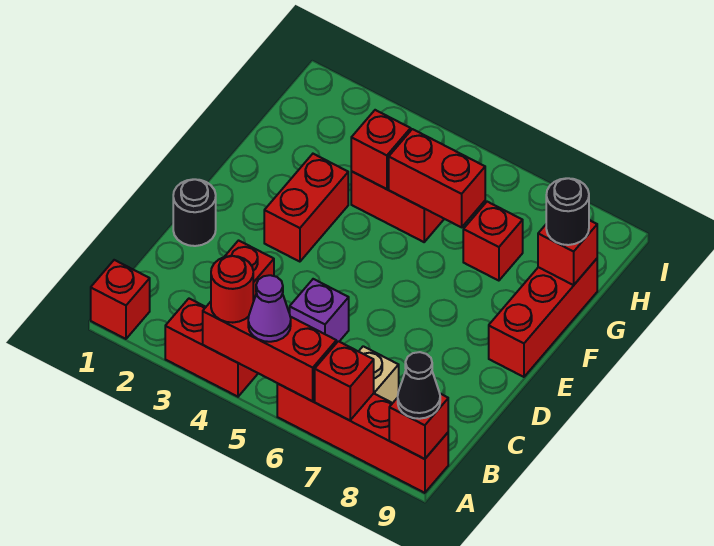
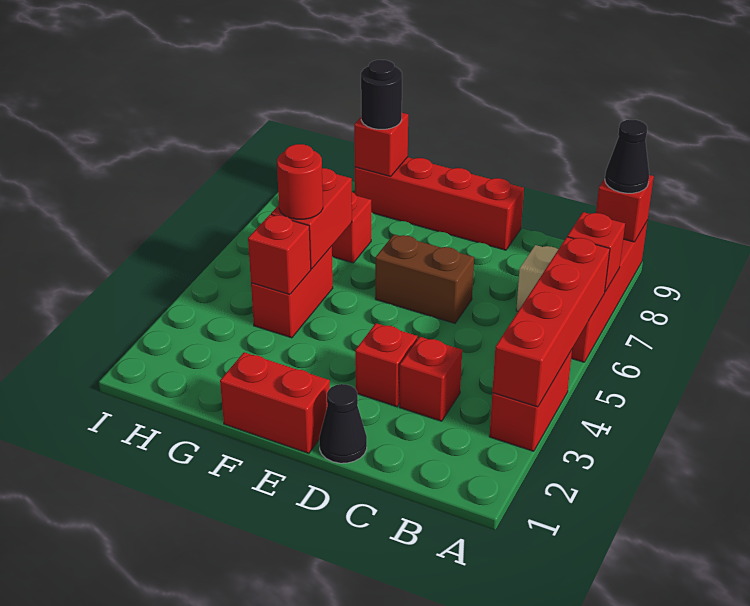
red 1x1 brick [91,260,150,339] -> red 1x1 brick moved to [355,323,417,407]
red 1x3 brick [203,298,336,401] -> red 1x4 brick [492,237,610,407]
red 1x1 round brick [211,256,253,323] -> red 1x1 round brick moved to [277,144,323,219]
purple 1x1 cone [248,275,291,342] -> none
purple 1x1 brick [290,279,349,343] -> none
black 1x1 round brick [173,179,216,246] -> black 1x1 cone [319,384,367,463]
none -> brown 1x2 brick [375,234,474,323]
red 1x2 brick [264,154,348,262] -> red 1x2 brick moved to [220,352,330,453]
red 1x3 brick [489,259,597,377] -> red 1x4 brick [355,157,524,250]

